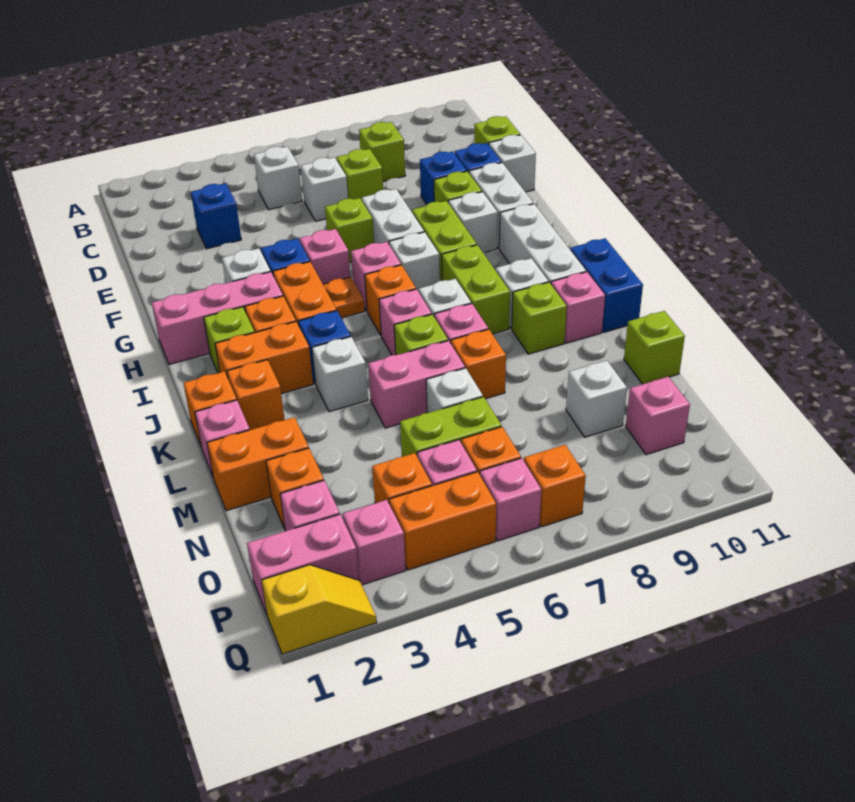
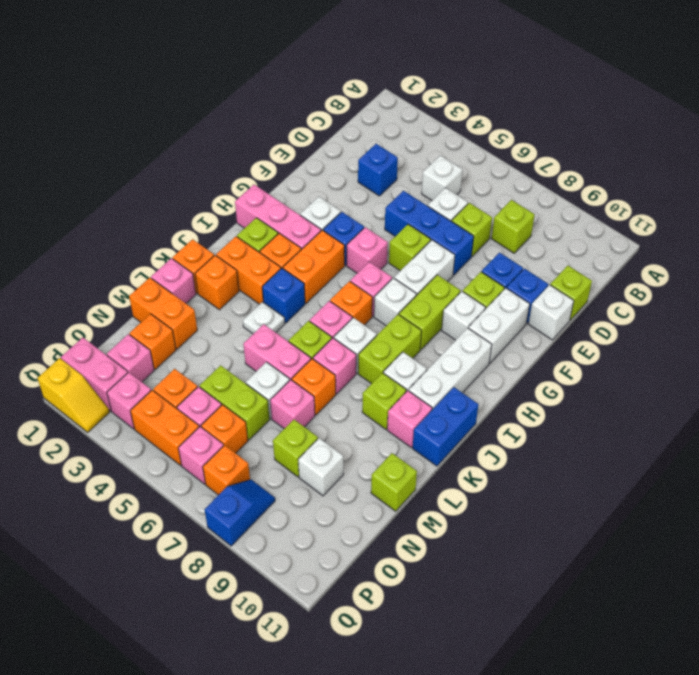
none -> blue 1x3 brick [385,191,474,275]
orange 1x1 plate [323,277,365,318] -> none
white 1x1 brick [312,337,368,412] -> white 1x1 plate [243,302,285,334]
none -> lime 1x1 brick [273,420,318,477]
pink 1x1 brick [626,377,690,455] -> pink 1x1 brick moved to [270,380,315,429]
none -> blue 1x2 slope [205,480,275,546]

